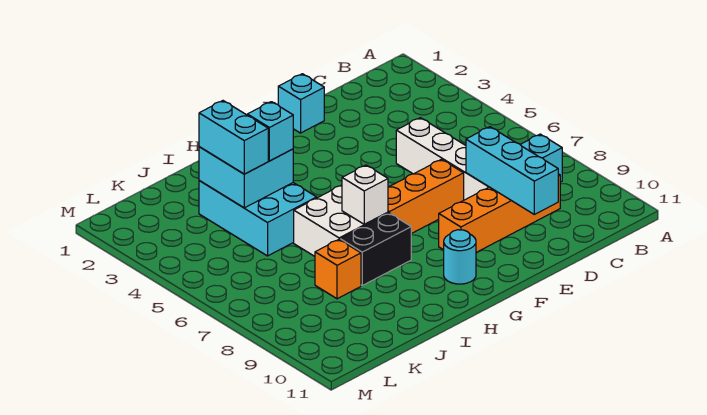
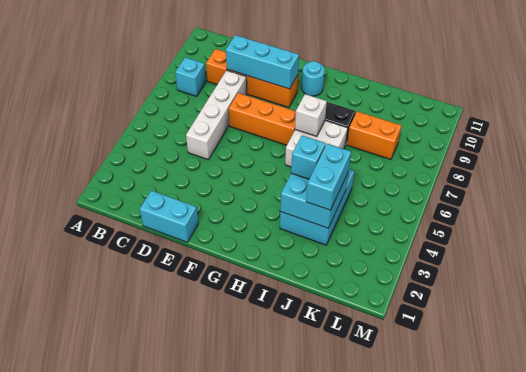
cyan 1x3 brick [466,127,558,214] -> cyan 1x3 brick turned to [226,35,299,89]
cyan 1x1 brick [278,74,324,133] -> cyan 1x2 brick [140,191,198,242]
orange 1x1 brick [315,240,361,299] -> orange 1x2 brick [347,111,402,160]

